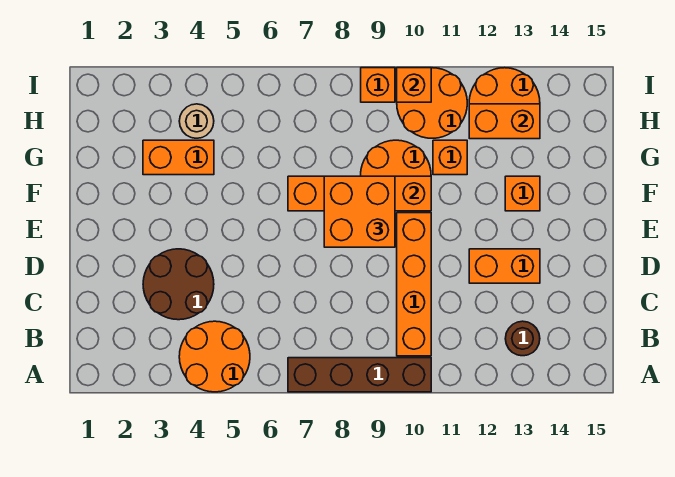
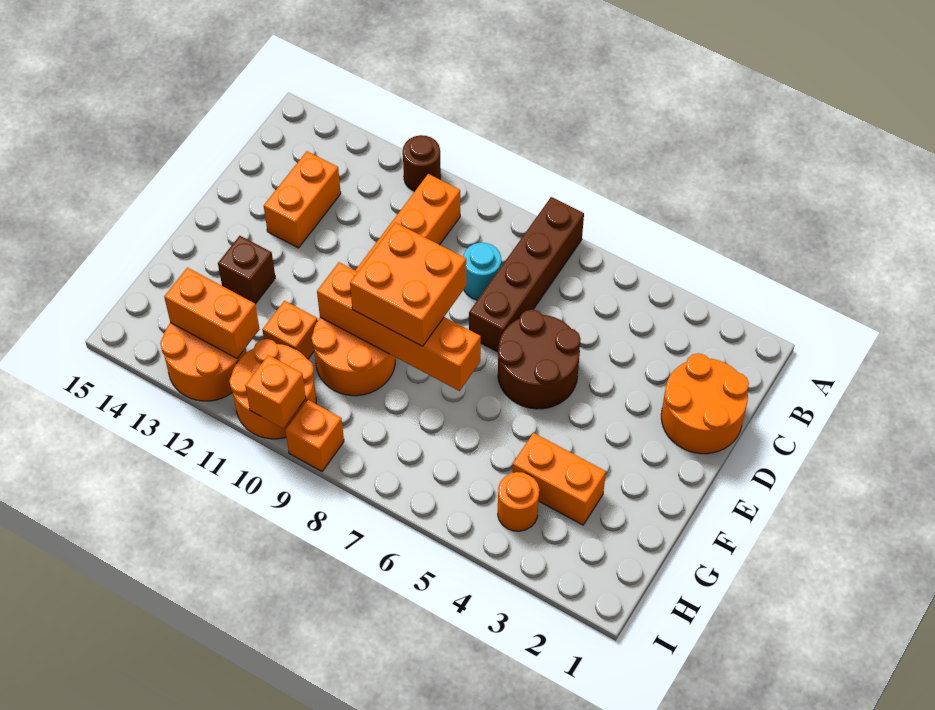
orange 2x2 round brick [179,321,250,392] -> orange 2x2 round brick moved to [661,353,749,454]
brown 1x4 brick [288,358,431,392] -> brown 1x4 brick turned to [469,197,584,352]
brown 1x1 round brick [505,321,540,356] -> brown 1x1 round brick moved to [403,135,441,191]
brown 2x2 round brick [143,249,214,320] -> brown 2x2 round brick moved to [498,310,581,409]
none -> cyan 1x1 round brick [463,243,501,300]
orange 1x2 brick [469,249,540,283] -> orange 1x2 brick turned to [264,151,341,248]
orange 1x1 brick [505,176,540,211] -> brown 1x1 brick [218,236,275,304]
tan 1x1 round brick [179,104,214,138] -> orange 1x1 round brick [498,472,539,531]

